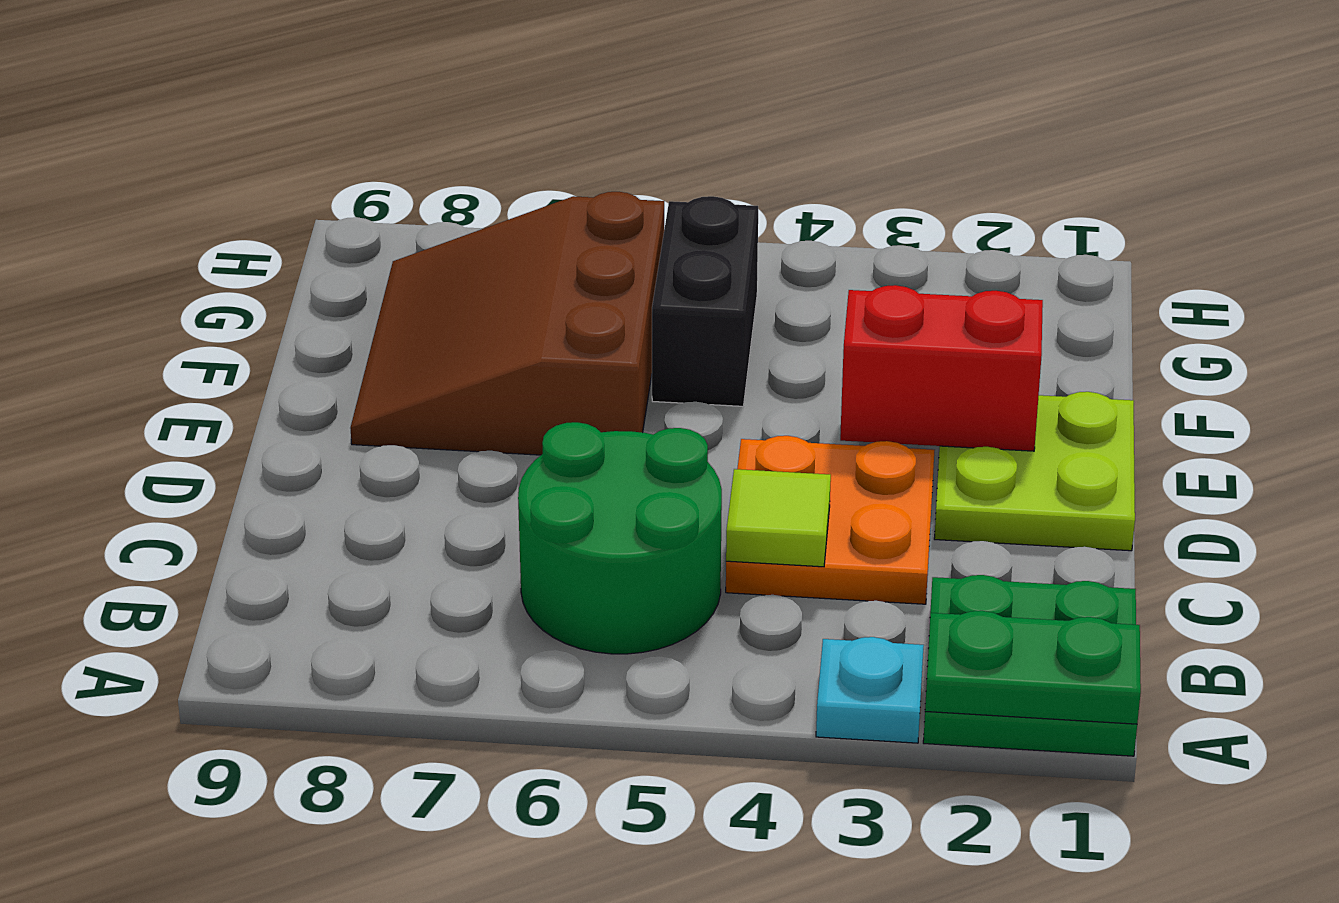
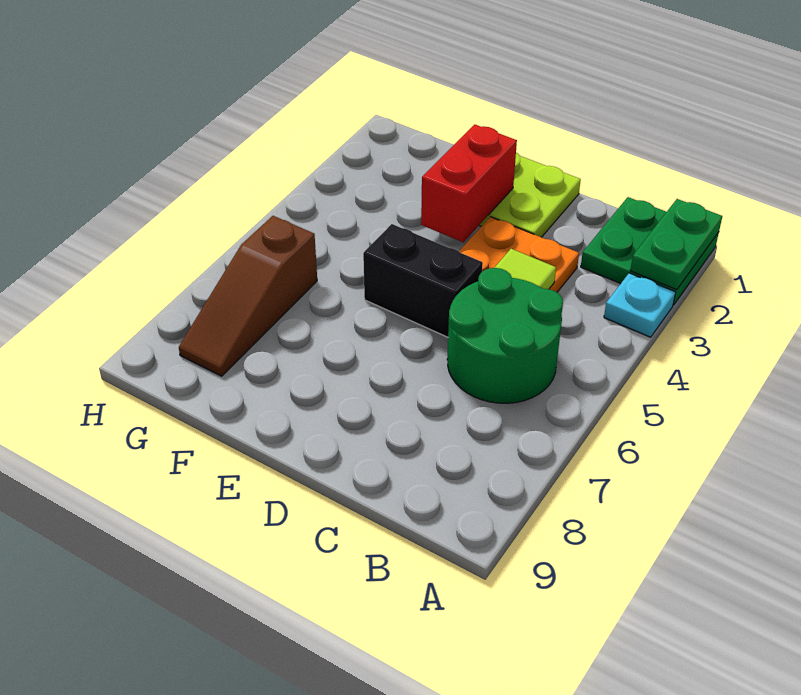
brown 3x3 slope [350,192,664,455] -> brown 1x3 slope [179,216,317,376]
black 1x2 brick [652,196,758,406] -> black 1x2 brick moved to [363,224,483,337]

